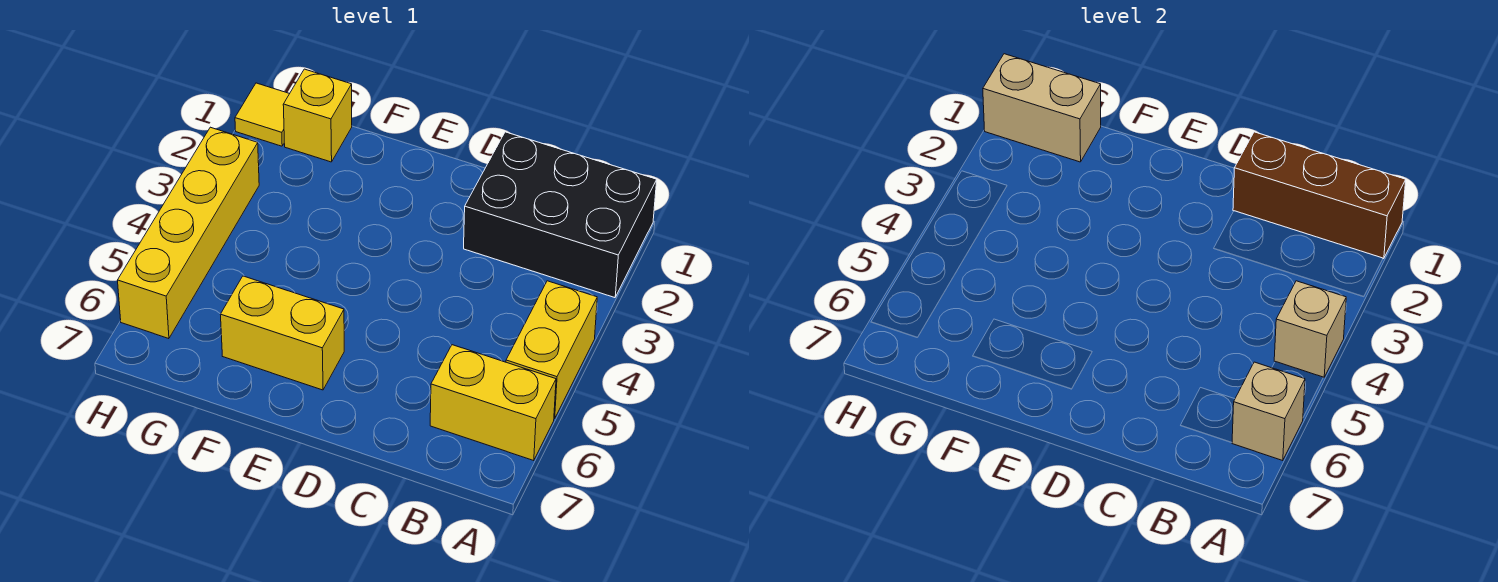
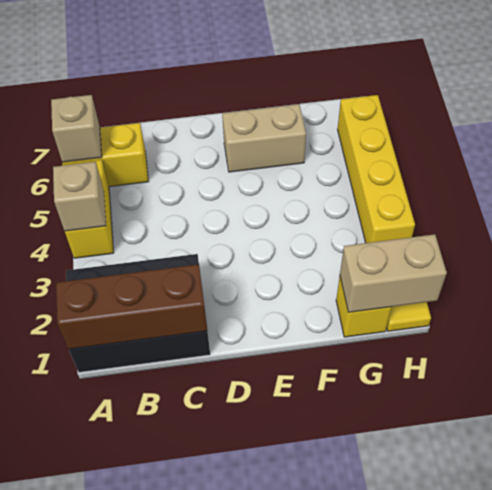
yellow 1x2 brick [221,276,344,390] -> tan 1x2 brick [222,104,306,172]

